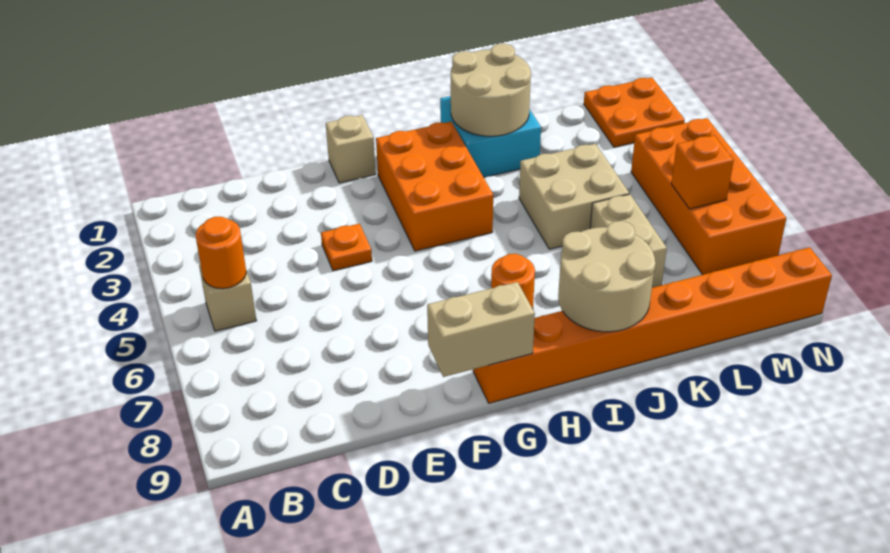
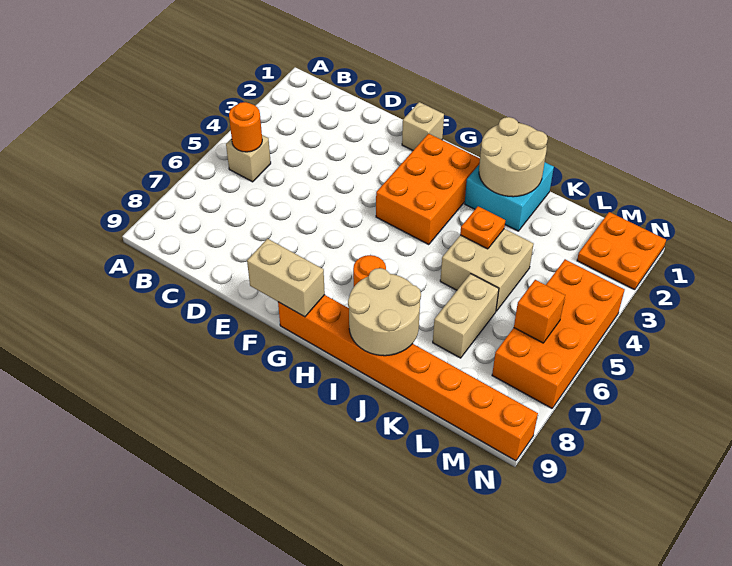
orange 1x1 plate [321,224,372,271] -> orange 1x1 plate moved to [460,206,505,249]

